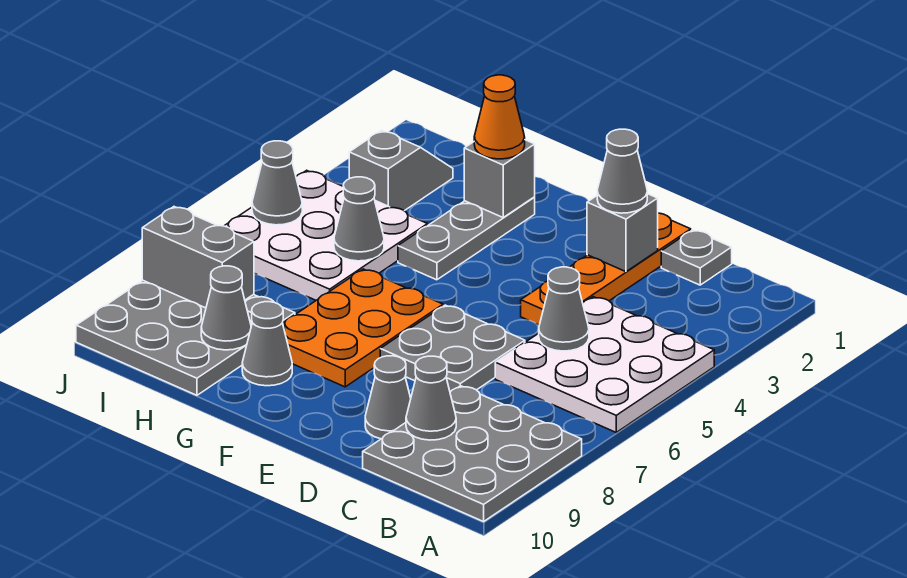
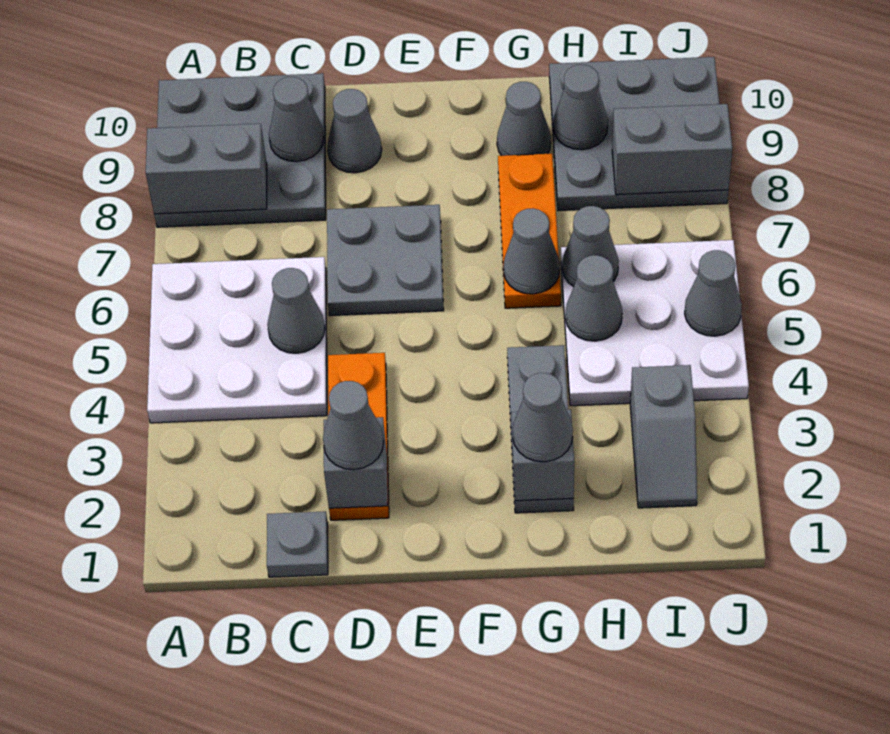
none -> grey 1x2 brick [146,124,267,214]
orange 1x4 plate [521,213,691,325] -> orange 1x3 plate [328,353,389,520]
orange 2x3 plate [283,269,443,387] -> orange 1x3 plate [498,154,561,308]
orange 1x1 cone [474,75,525,159] -> grey 1x1 cone [513,373,573,462]
none -> grey 1x1 cone [503,208,560,294]
none -> grey 1x1 cone [562,206,619,287]

